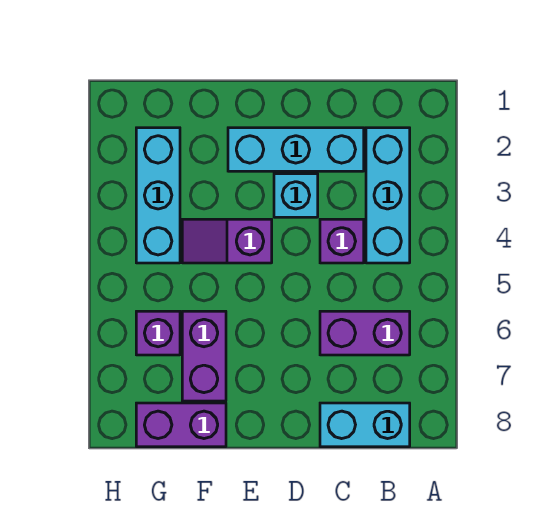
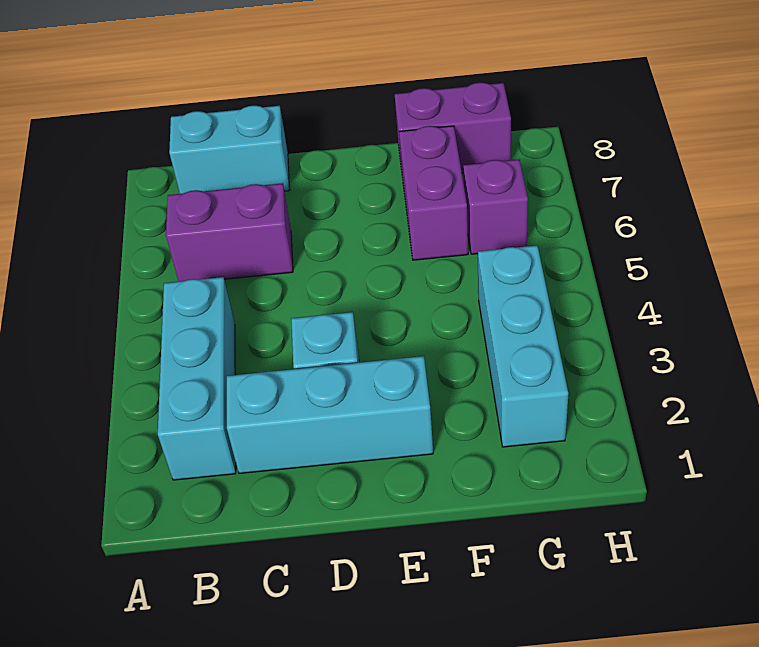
purple 1x1 brick [320,219,364,263] -> none
purple 1x2 slope [182,219,272,263] -> none

